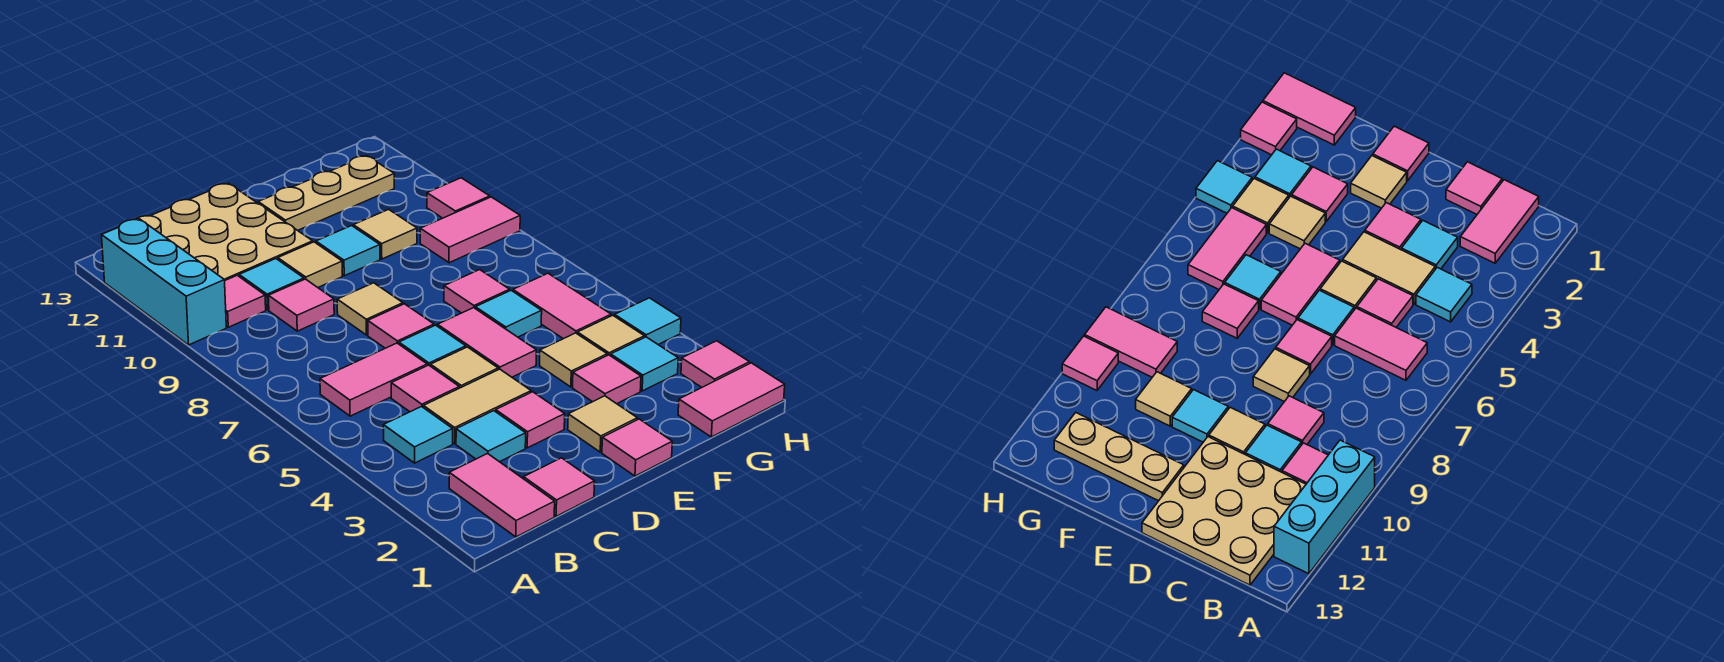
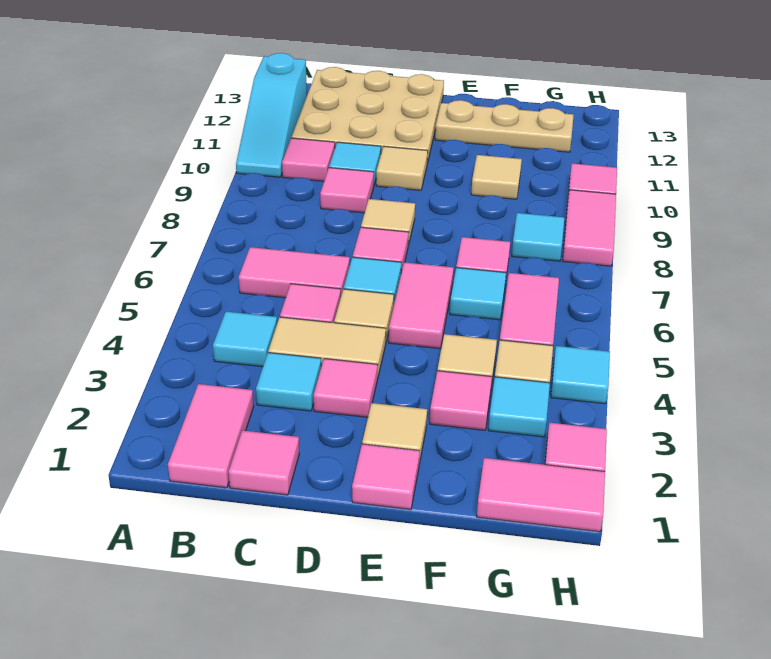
cyan 1x3 brick [102,219,226,345] -> cyan 1x3 slope [236,53,307,177]
cyan 1x1 tile [316,226,380,276] -> cyan 1x1 tile moved to [512,213,564,261]
pink 1x2 tile [420,197,520,263] -> pink 1x2 tile turned to [563,190,616,266]

